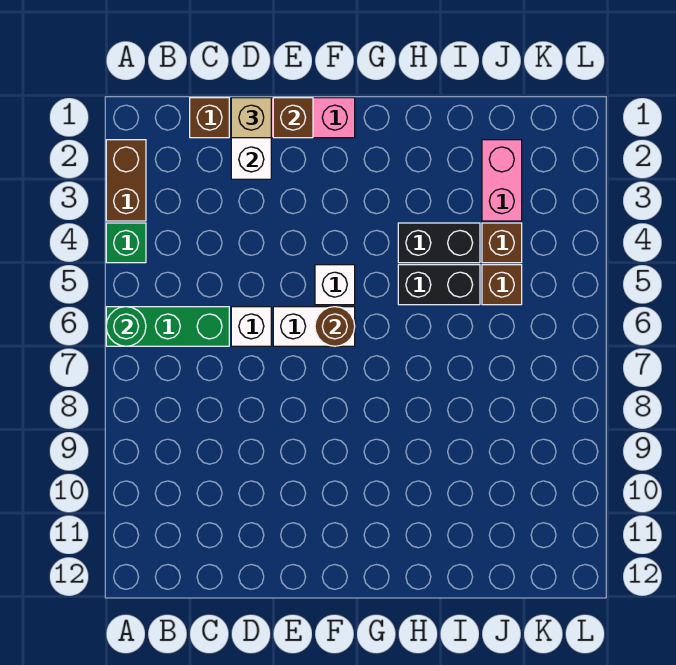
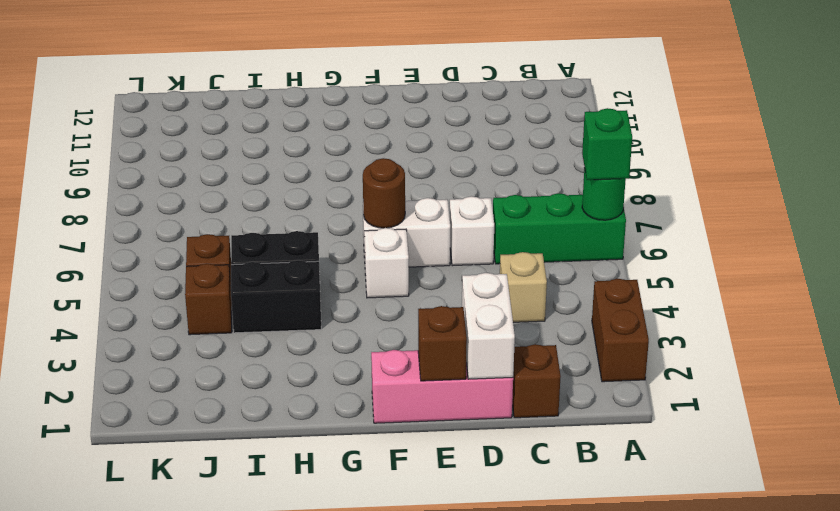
green 1x1 brick [106,223,146,263] -> green 1x1 brick moved to [582,108,632,180]
tan 1x1 brick [231,98,271,138] -> tan 1x1 brick moved to [500,252,547,322]
pink 1x2 brick [482,140,522,221] -> none

